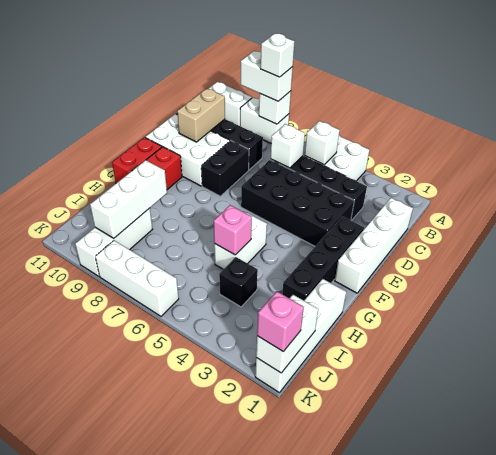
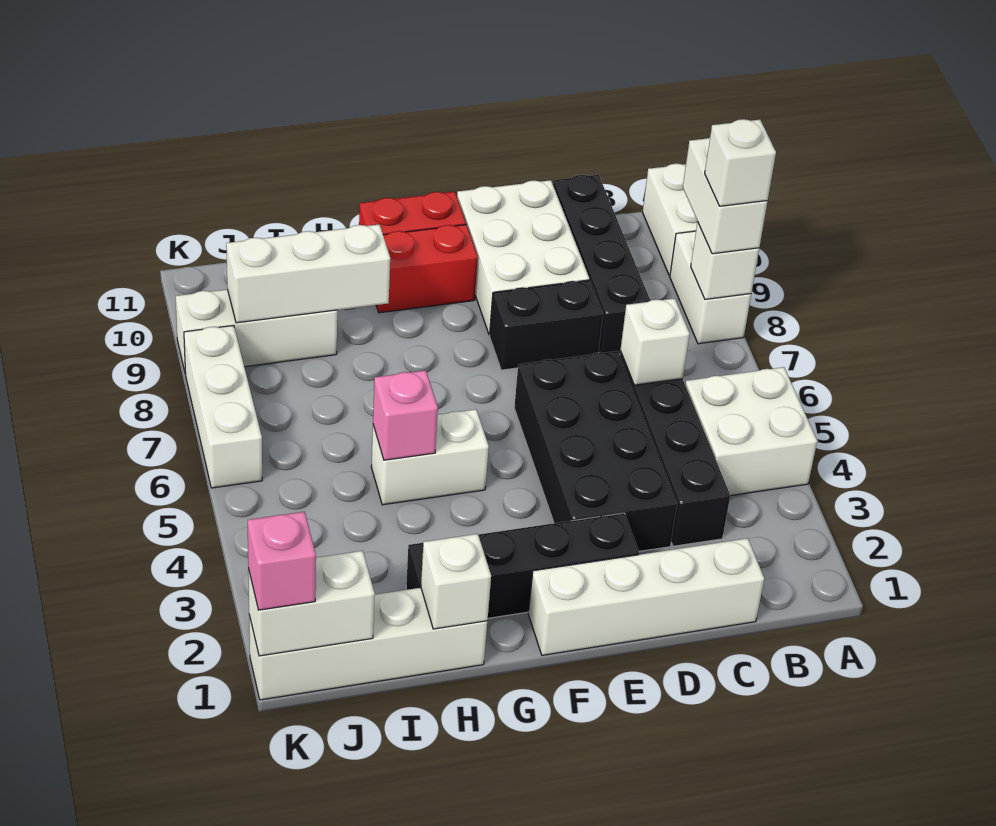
white 1x1 brick [305,121,340,165] -> white 1x1 brick moved to [421,534,491,629]
tan 1x2 brick [177,88,225,142] -> none
black 1x1 brick [219,257,258,307] -> none

